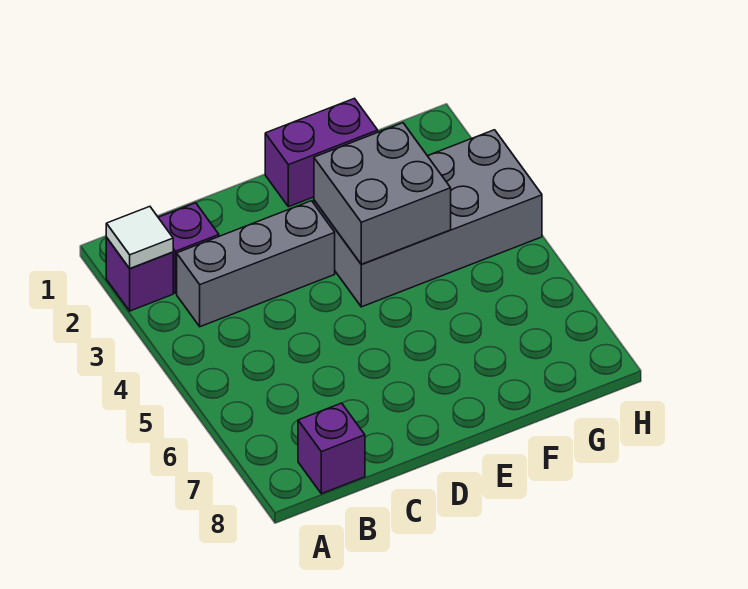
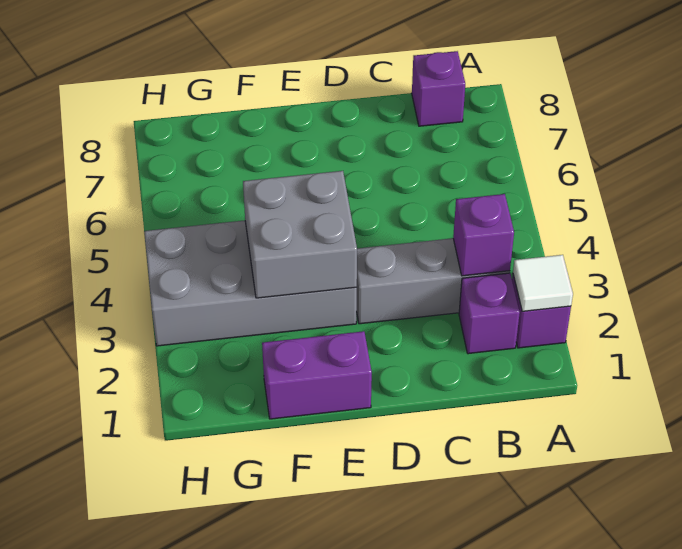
none -> purple 1x1 brick [453,194,514,276]

